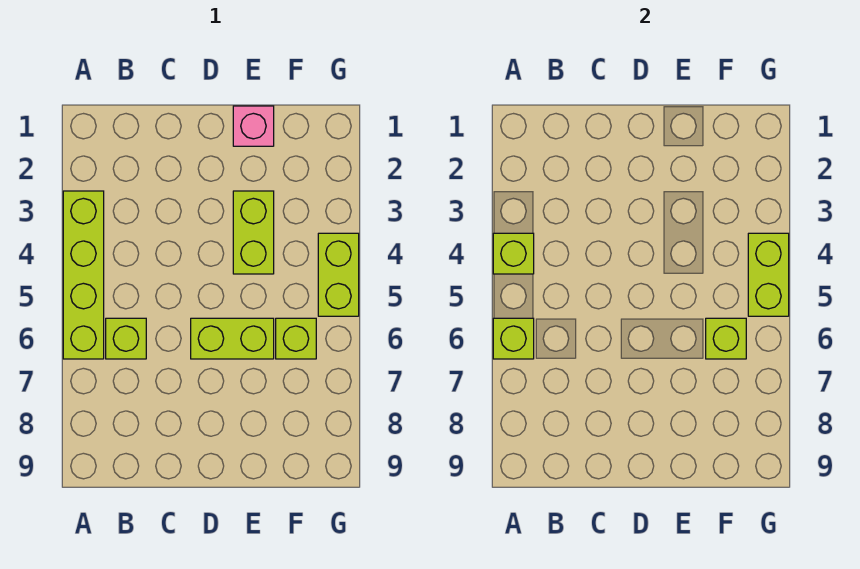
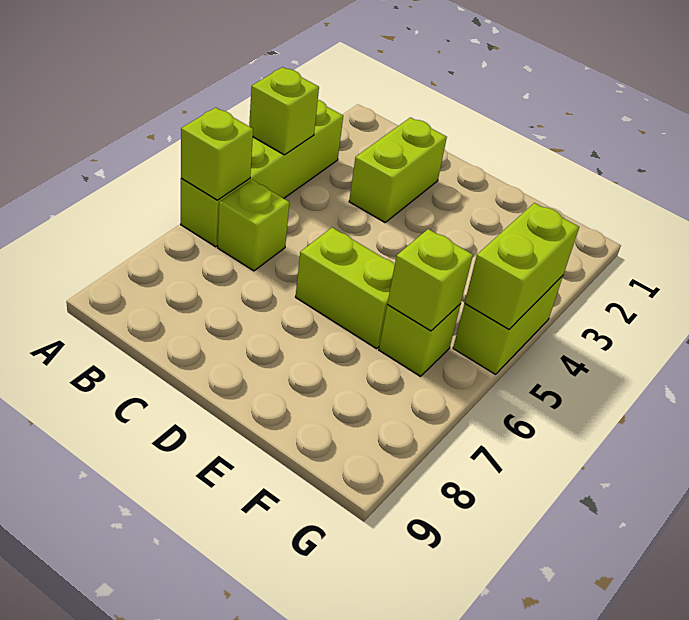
pink 1x1 brick [233,106,274,146] -> none
lime 1x2 brick [233,191,274,274] -> lime 1x2 brick moved to [349,118,447,222]

